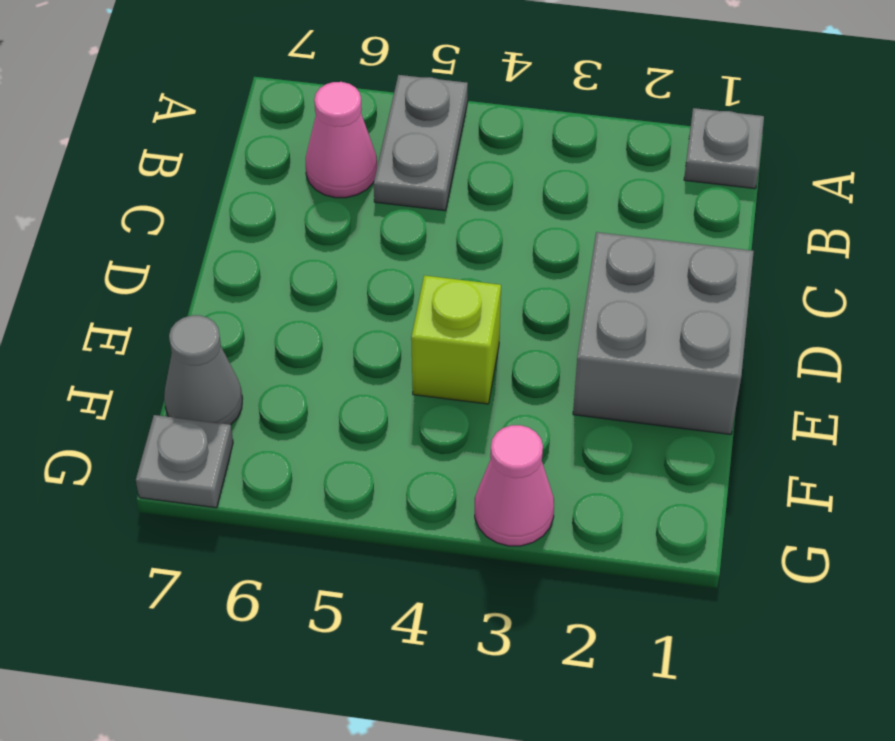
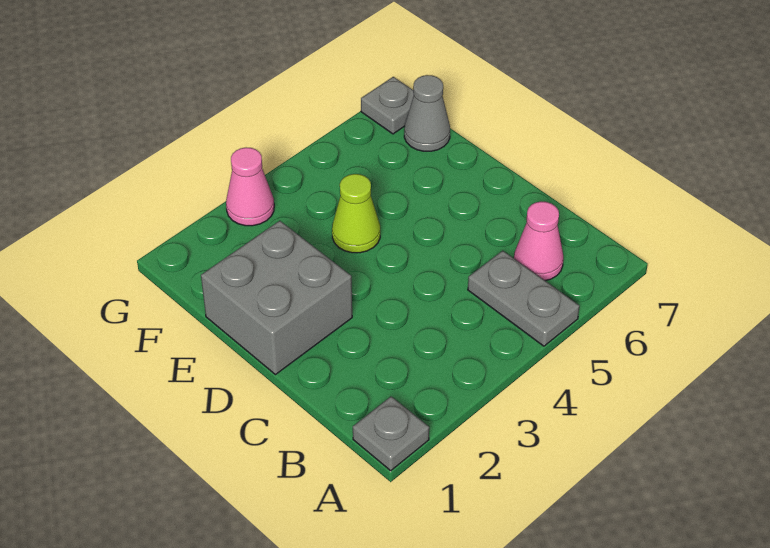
lime 1x1 brick [411,275,501,404] -> lime 1x1 cone [332,174,380,253]

